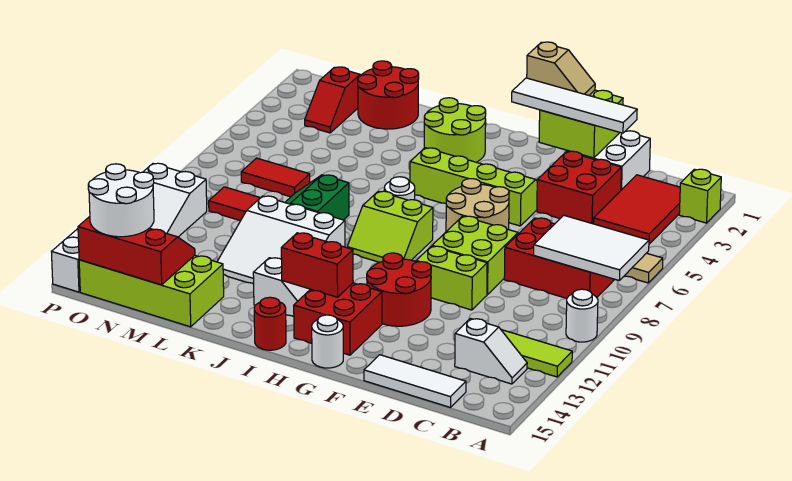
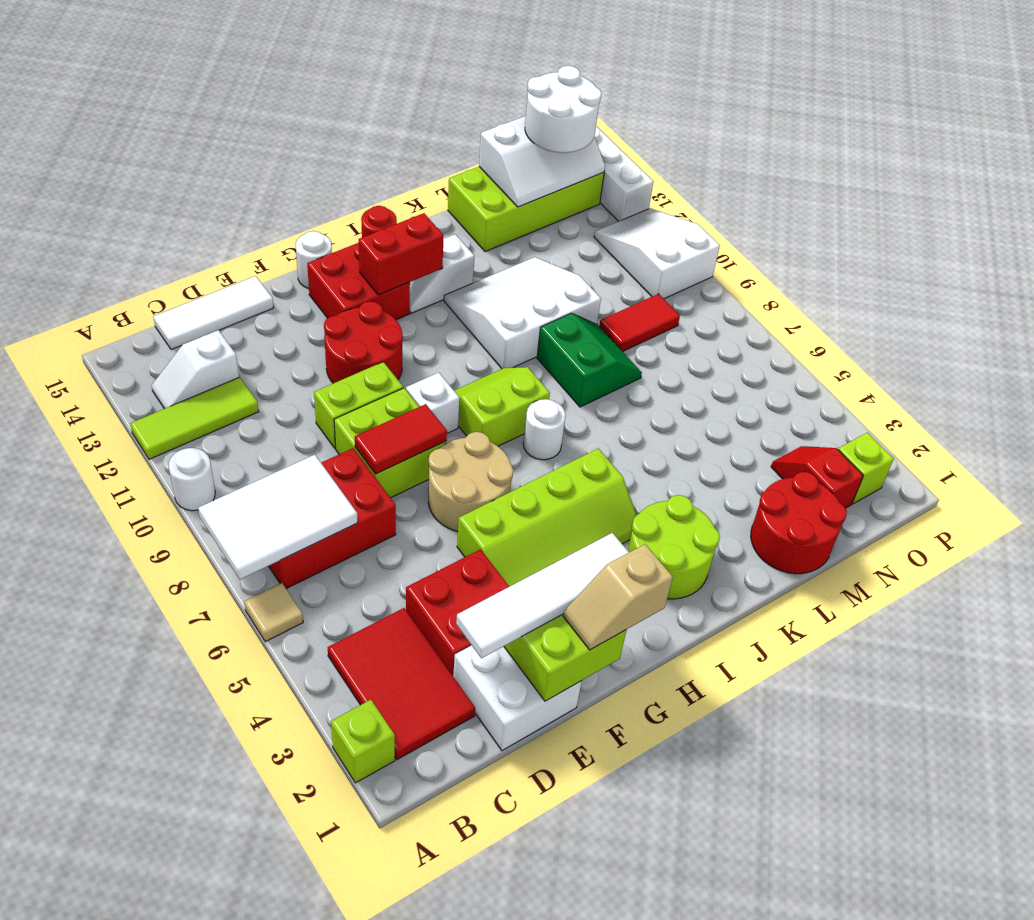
none -> white 1x1 brick [406,373,460,433]
red 1x2 tile [241,158,310,197] -> red 1x2 tile moved to [355,404,447,474]
red 2x3 slope [78,217,195,285] -> white 2x3 slope [479,116,605,207]
none -> lime 1x1 brick [838,433,894,504]

